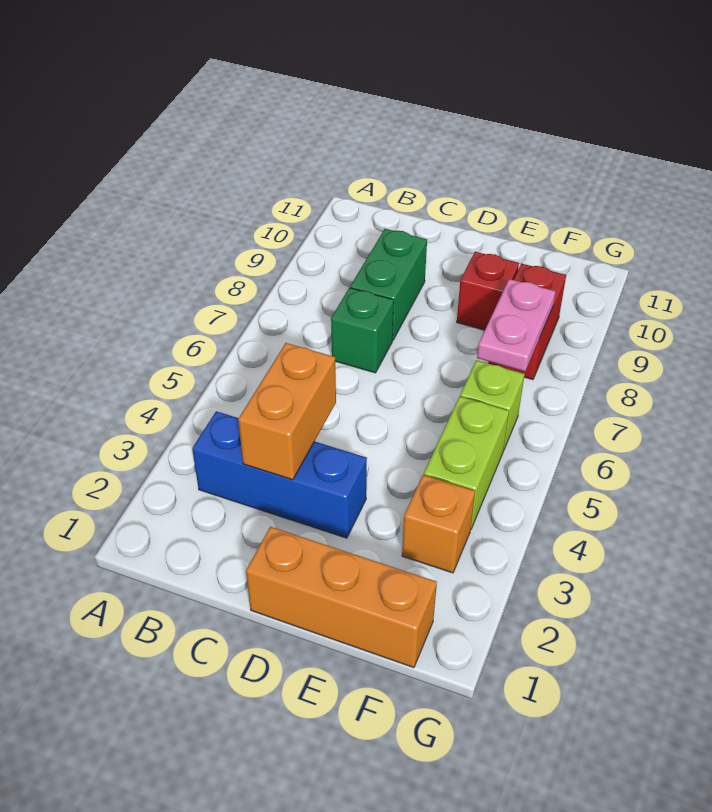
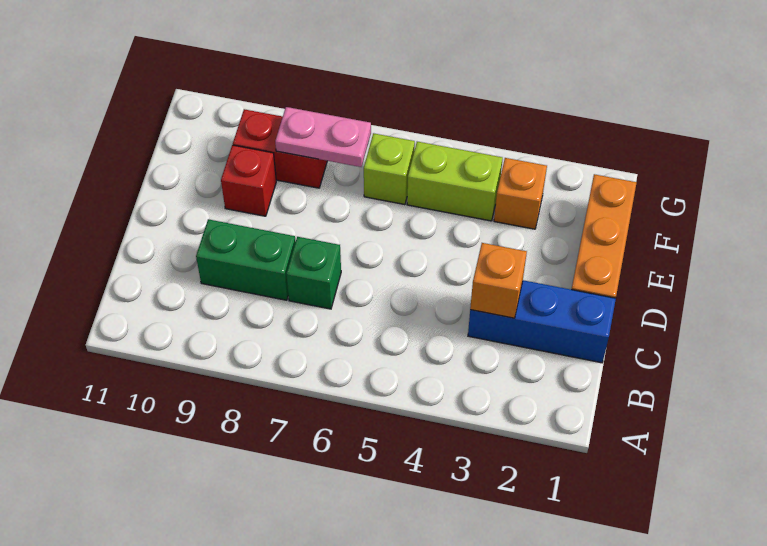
blue 1x3 brick [192,411,367,538] -> blue 1x3 brick turned to [468,280,616,363]
orange 1x2 brick [238,343,336,480] -> orange 1x1 brick [470,243,527,318]

